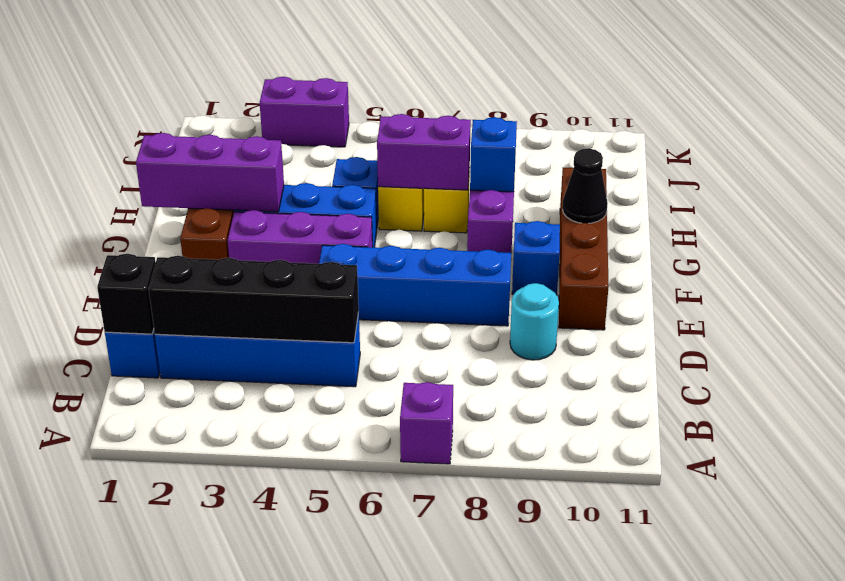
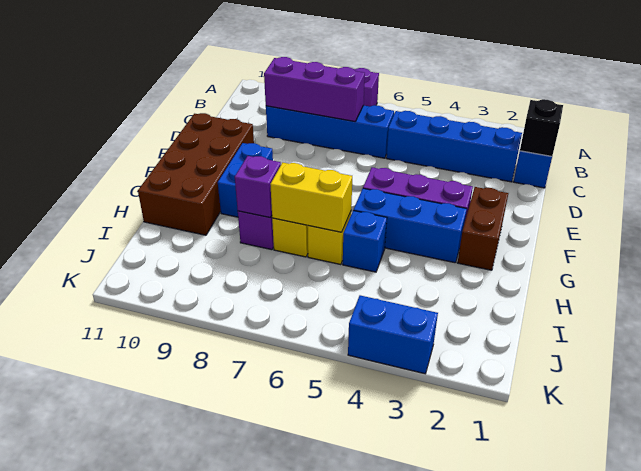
black 1x4 brick [149,256,359,343] -> none
cyan 1x1 round brick [510,283,559,360] -> none
blue 1x4 brick [319,244,511,326] -> blue 1x4 brick moved to [266,105,394,158]
brown 1x4 brick [559,168,609,330] -> brown 2x4 brick [138,113,254,235]
blue 1x1 brick [512,221,560,295] -> blue 1x2 brick [218,143,273,217]
purple 1x3 brick [136,133,284,212] -> purple 1x3 brick moved to [264,57,365,122]
black 1x1 cone [562,148,608,223] -> none
purple 1x2 brick [377,114,471,190] -> yellow 1x2 brick [270,162,352,232]
blue 1x1 brick [470,117,517,192] -> purple 1x1 brick [235,156,281,218]
purple 1x2 brick [260,77,349,147] -> blue 1x2 brick [348,295,438,374]

